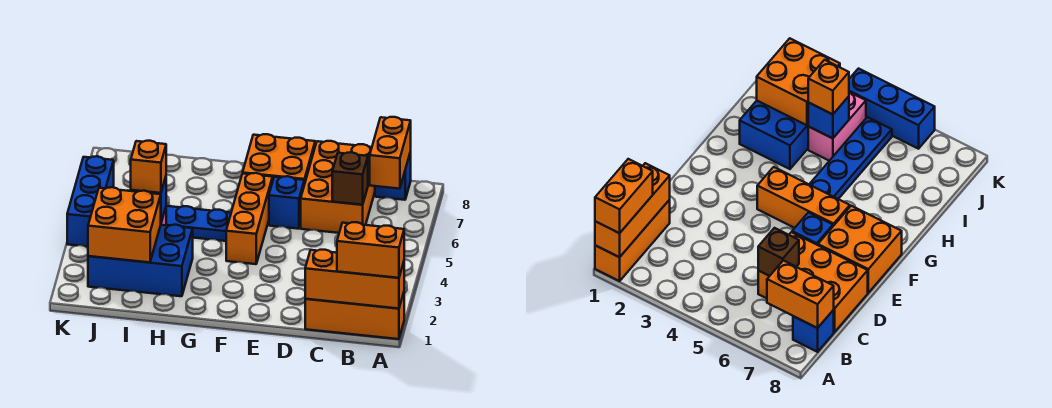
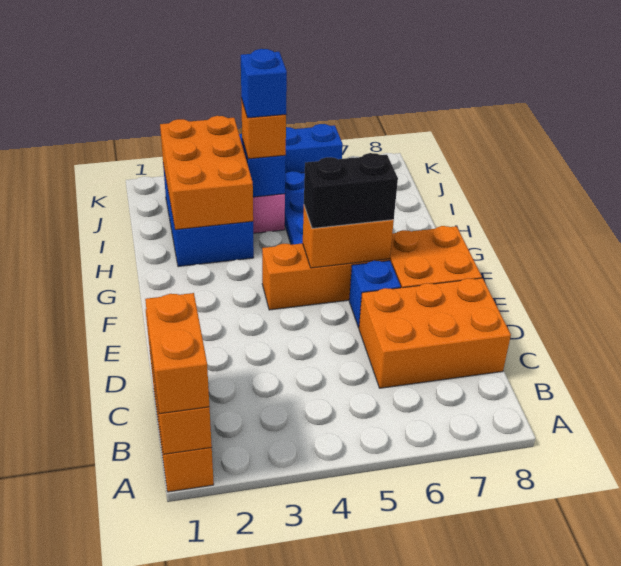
orange 1x2 brick [370,117,411,189] -> orange 1x2 brick moved to [303,206,394,268]
blue 1x1 brick [375,152,411,200] -> blue 1x1 brick moved to [241,49,287,118]
brown 1x1 brick [332,152,368,205] -> none
none -> black 1x2 brick [304,153,398,228]
orange 2x2 brick [88,187,161,262] -> orange 2x3 brick [160,116,253,230]

